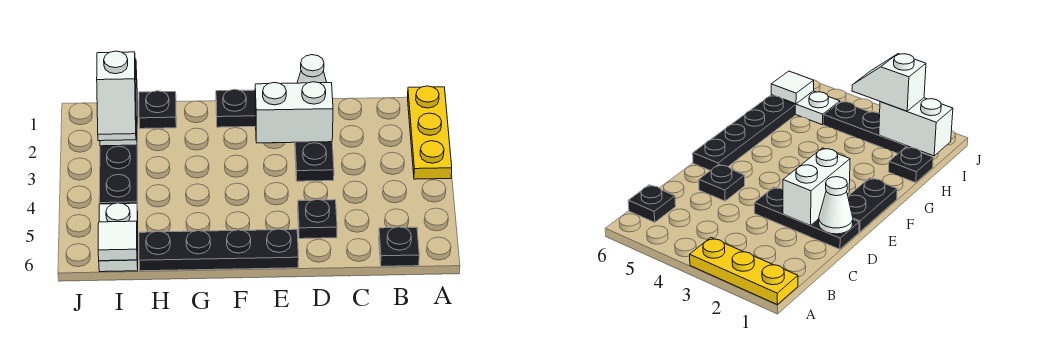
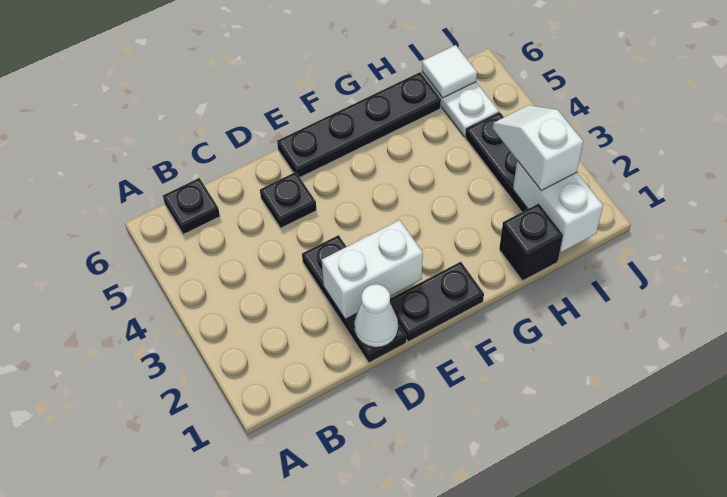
yellow 1x3 plate [408,86,452,179] -> none
black 1x1 plate [139,91,176,129] -> black 1x1 brick [499,204,563,281]

